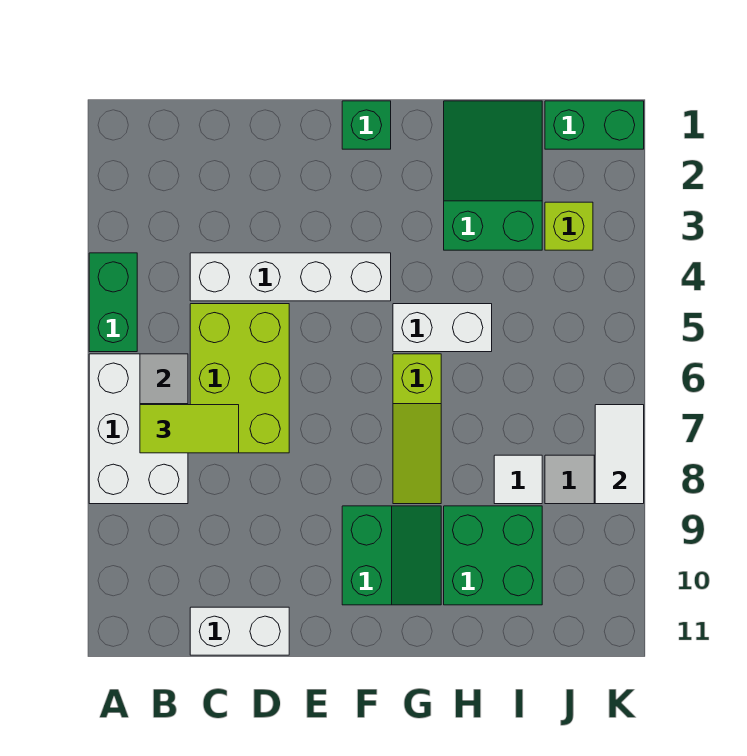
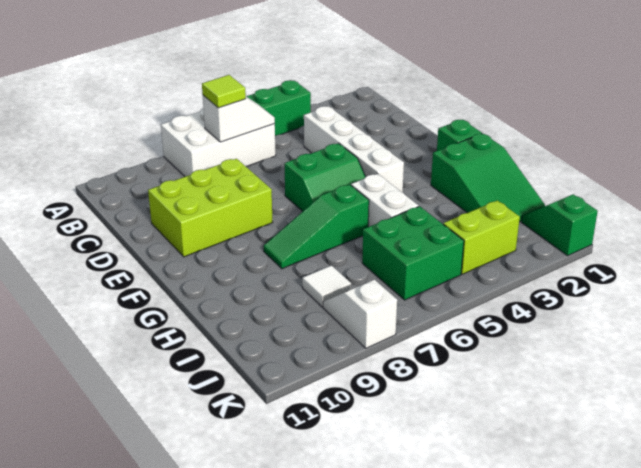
lime 1x2 tile [140,405,239,453] -> lime 1x1 tile [202,75,246,108]
lime 2x3 brick [190,304,289,453] -> lime 2x3 brick moved to [148,159,273,257]
white 1x2 brick [190,607,289,655] -> none
green 2x2 slope [342,506,441,605] -> green 2x2 slope moved to [284,143,366,211]
lime 1x3 slope [393,354,441,504] -> green 1x3 slope [264,184,369,269]
green 2x3 slope [444,101,542,250] -> green 2x3 slope turned to [431,134,545,222]
green 2x2 brick [444,506,542,605] -> green 2x2 brick moved to [362,206,464,300]
green 1x2 brick [545,101,644,149] -> green 1x2 slope [521,194,598,256]
lime 1x1 brick [545,202,593,250] -> lime 1x2 brick [443,200,520,274]
white 1x2 tile [595,405,644,504] -> none

